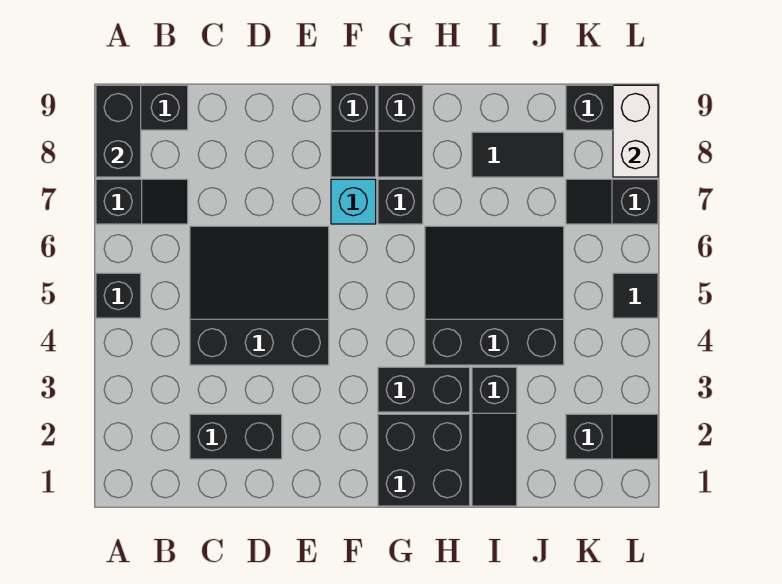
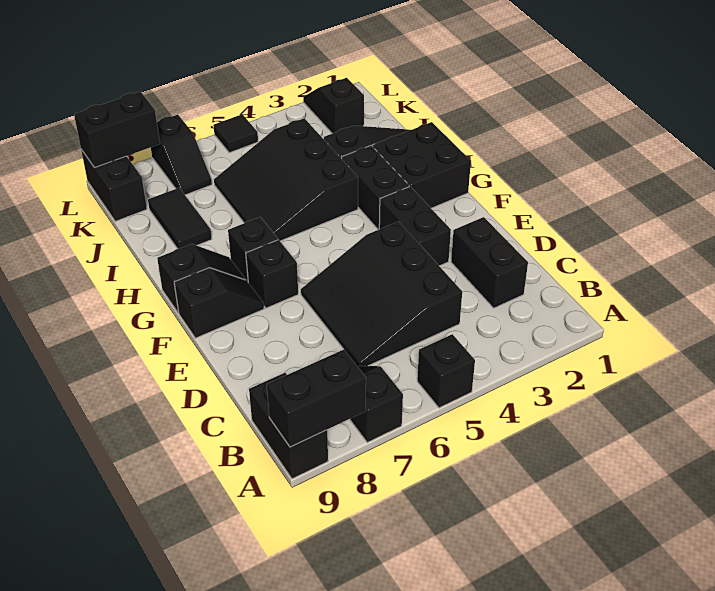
none -> black 1x2 brick [379,187,451,266]
cyan 1x1 brick [331,179,376,224] -> black 1x1 brick [246,240,298,308]
white 1x2 brick [613,85,658,177] -> black 1x2 brick [74,91,160,167]

